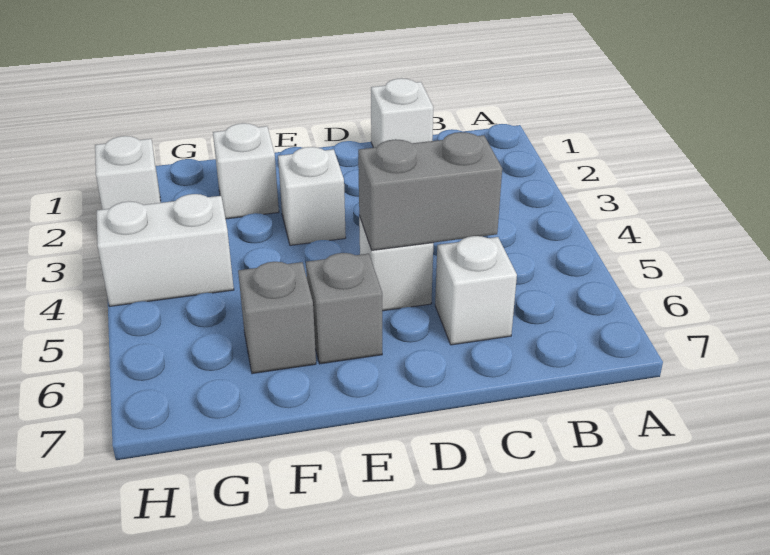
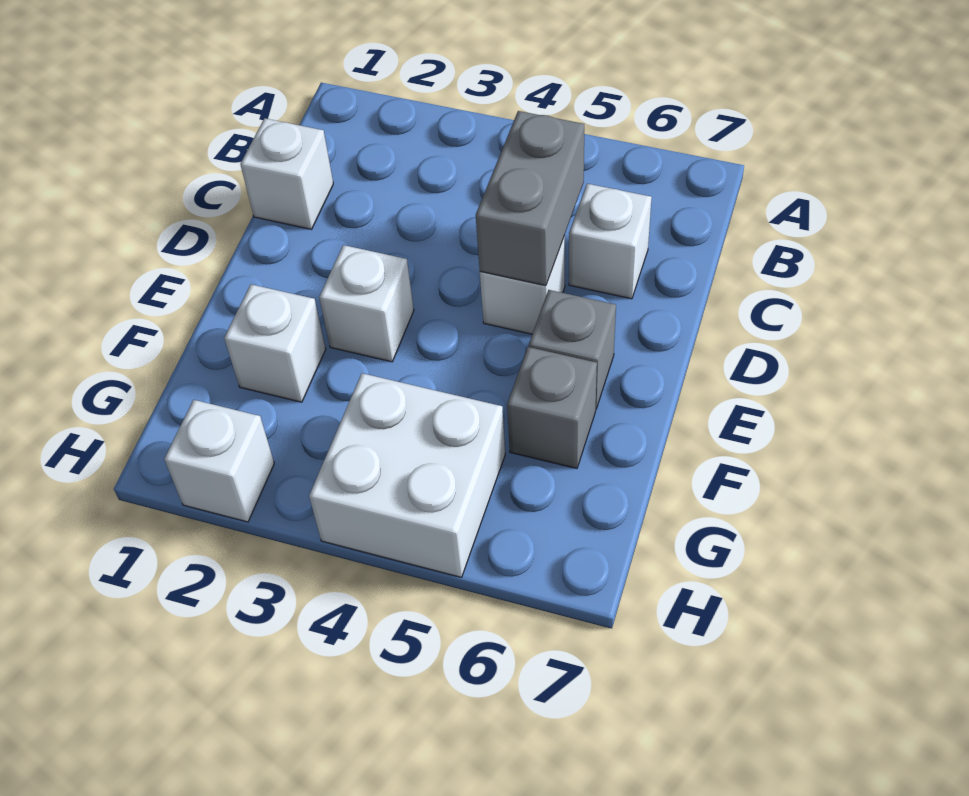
white 1x2 brick [97,194,234,306] -> white 2x2 brick [309,373,505,577]

